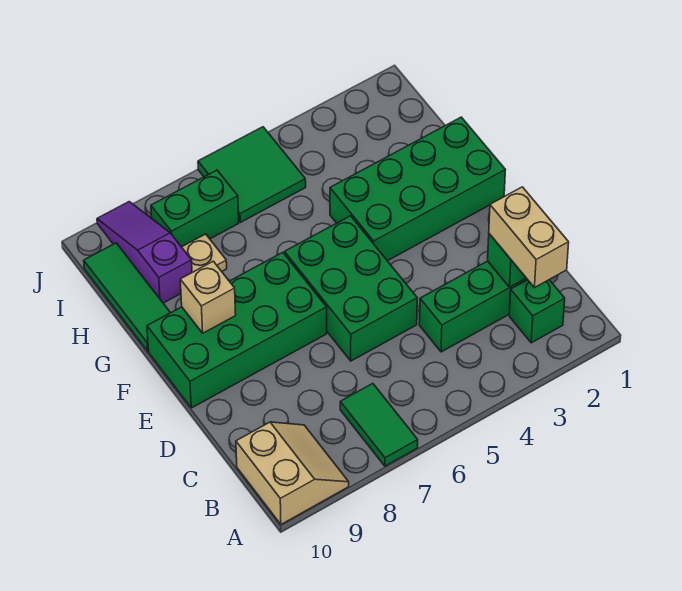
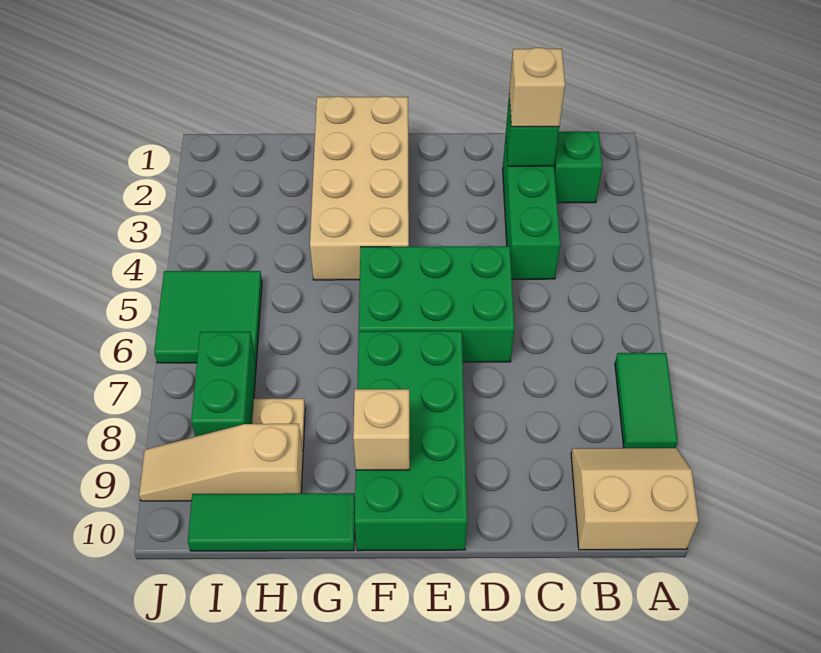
green 1x2 tile [340,383,418,466] -> green 1x2 tile turned to [615,353,678,448]
tan 1x2 brick [489,187,569,287] -> tan 1x1 brick [509,48,565,127]
green 2x4 brick [330,117,505,261] -> tan 2x4 brick [310,96,409,280]
purple 1x3 slope [97,202,192,303] -> tan 1x3 slope [139,424,303,501]

